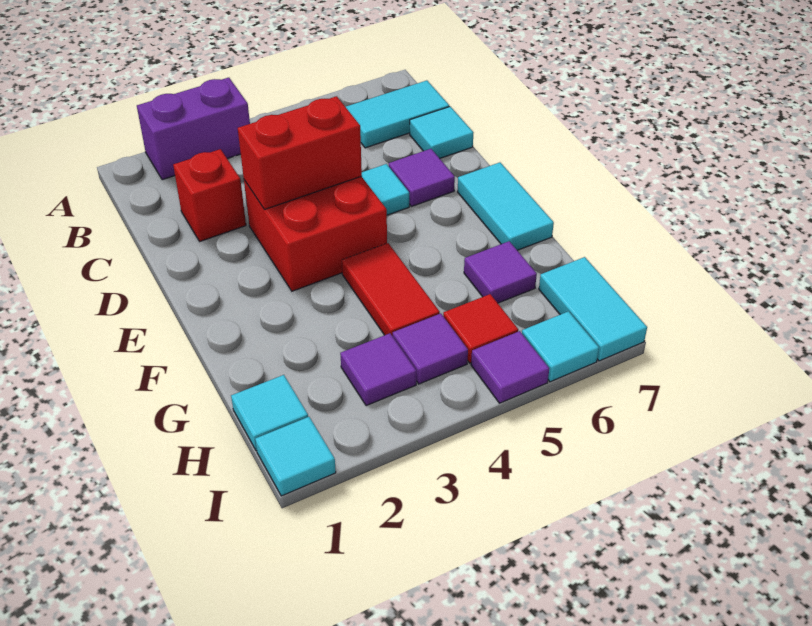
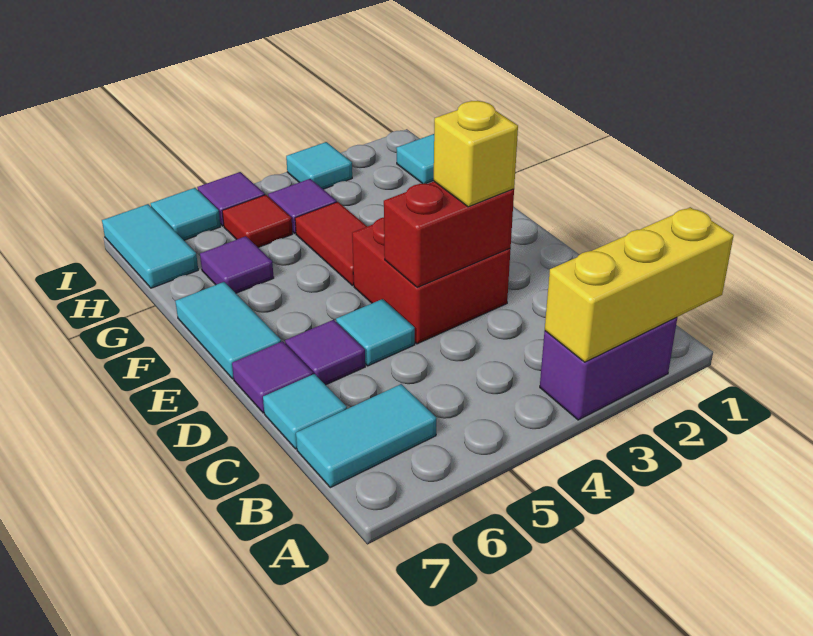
none -> yellow 1x3 brick [545,207,734,362]
red 1x1 brick [173,149,246,241] -> none
none -> yellow 1x1 brick [434,101,518,207]
purple 1x1 tile [340,333,416,406] -> purple 1x1 tile moved to [232,341,313,413]
cyan 1x1 tile [255,417,336,496] -> cyan 1x1 tile moved to [286,142,352,189]

